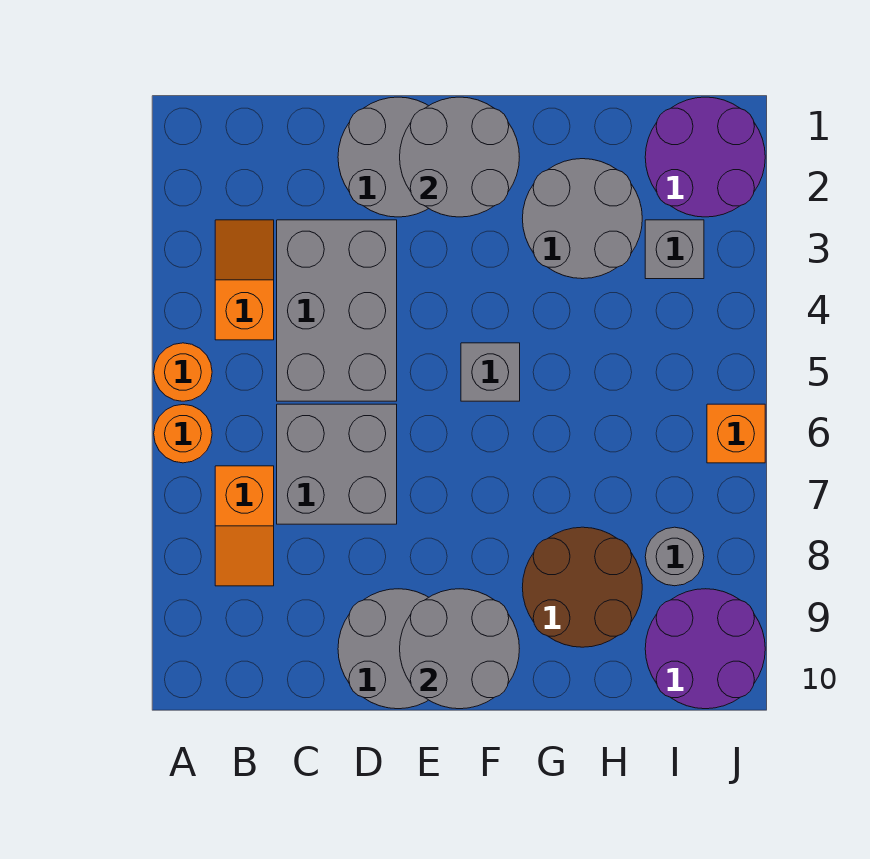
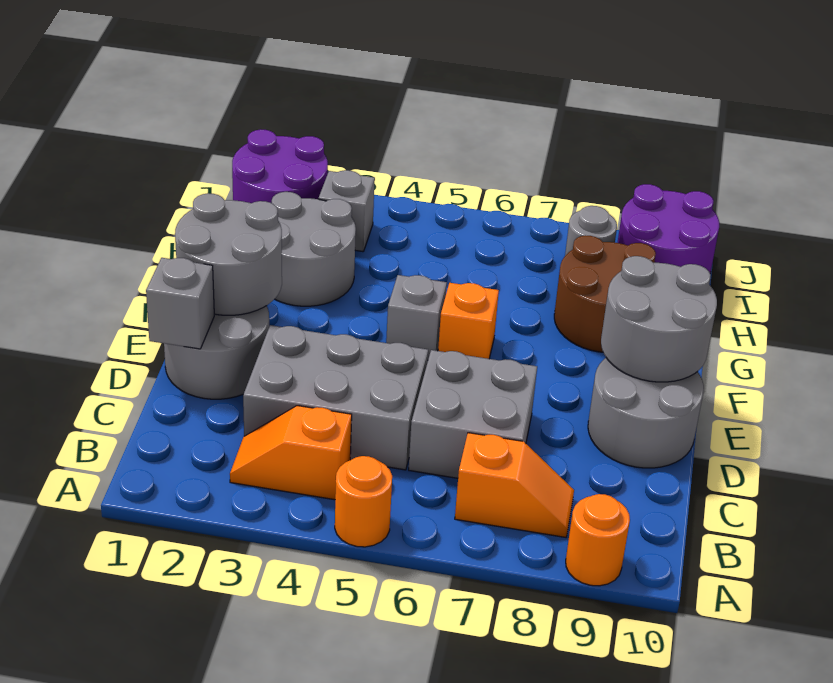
orange 1x1 round brick [154,405,212,463] -> orange 1x1 round brick moved to [566,494,630,586]
none -> grey 1x1 brick [146,258,214,349]
orange 1x1 brick [707,404,765,463] -> orange 1x1 brick moved to [438,283,499,359]

